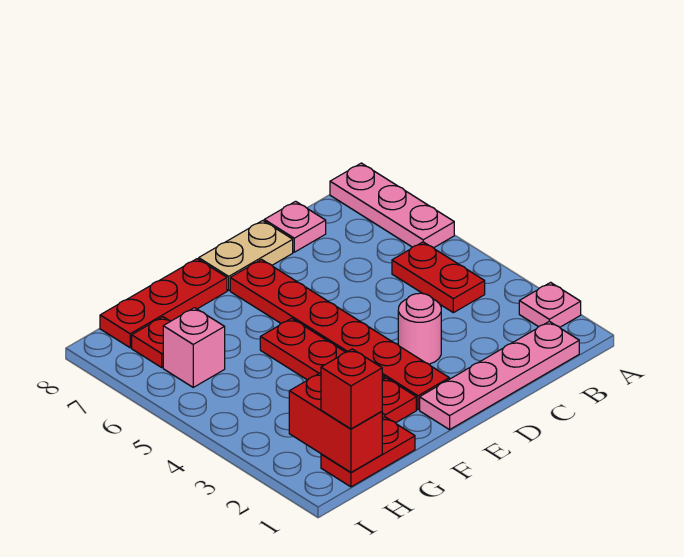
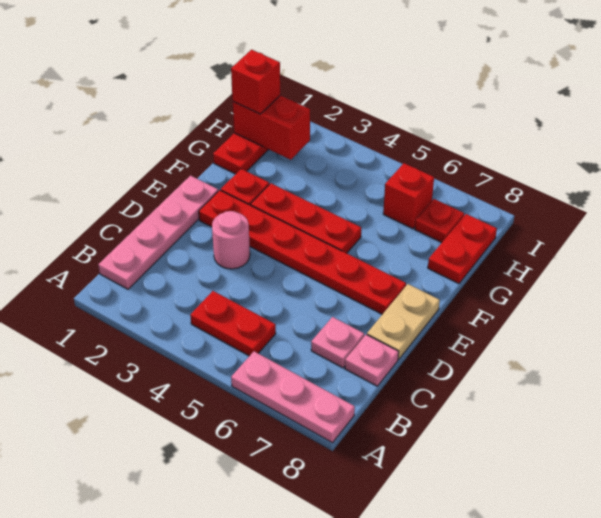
pink 1x1 plate [519,282,581,327] -> pink 1x1 plate moved to [311,317,364,368]
red 1x3 plate [100,259,227,348] -> red 1x2 plate [428,214,497,284]
pink 1x1 brick [163,308,225,387] -> red 1x1 brick [383,163,434,229]

